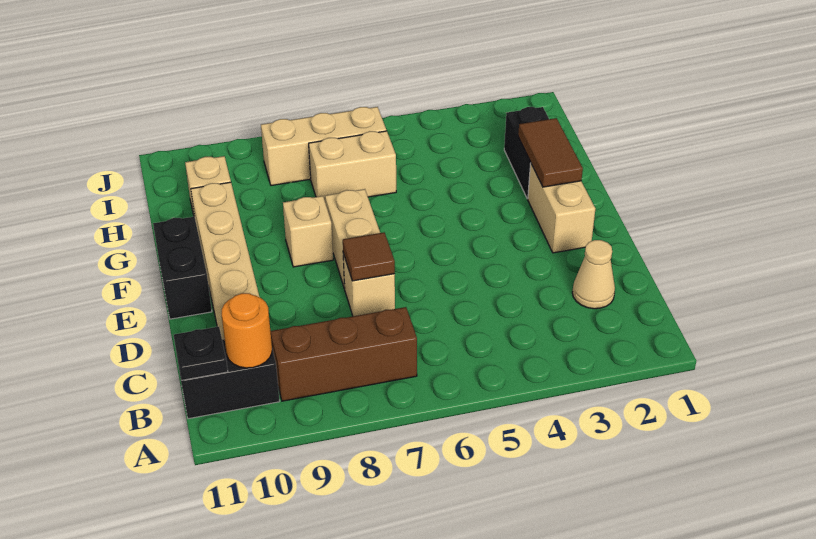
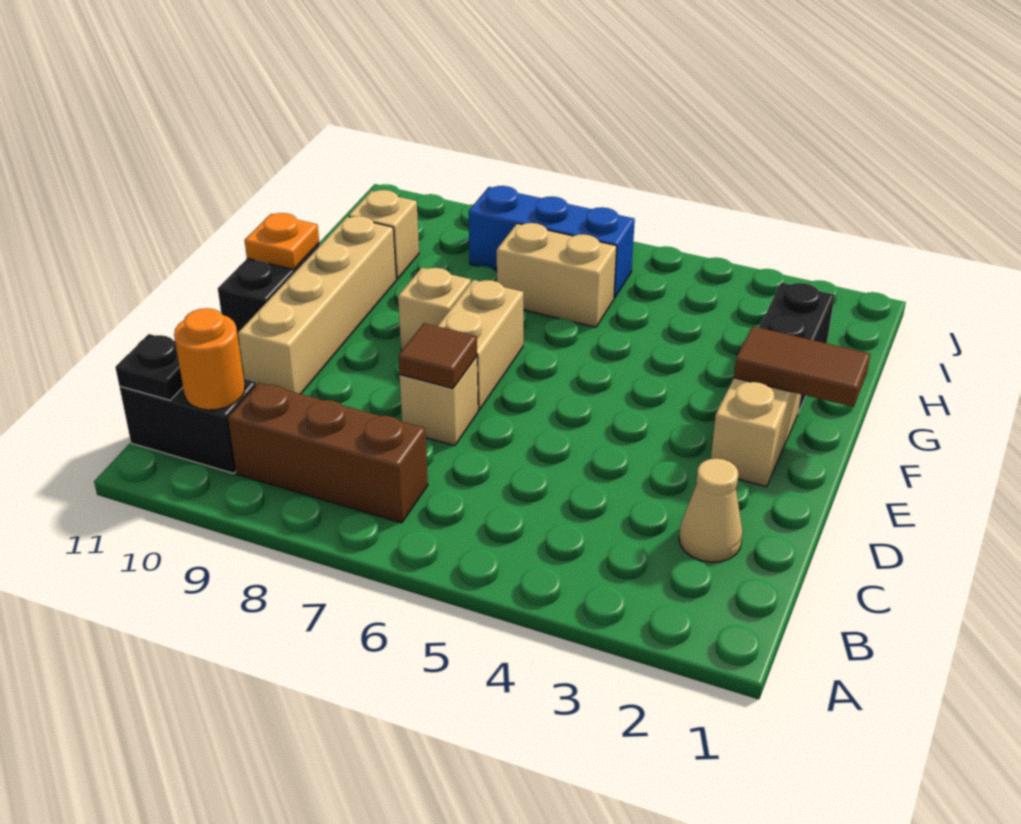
brown 1x2 tile [518,118,583,187] -> brown 1x2 tile turned to [734,326,870,407]
none -> orange 1x1 plate [245,213,319,270]
tan 1x3 brick [261,107,386,186] -> blue 1x3 brick [469,186,635,298]

